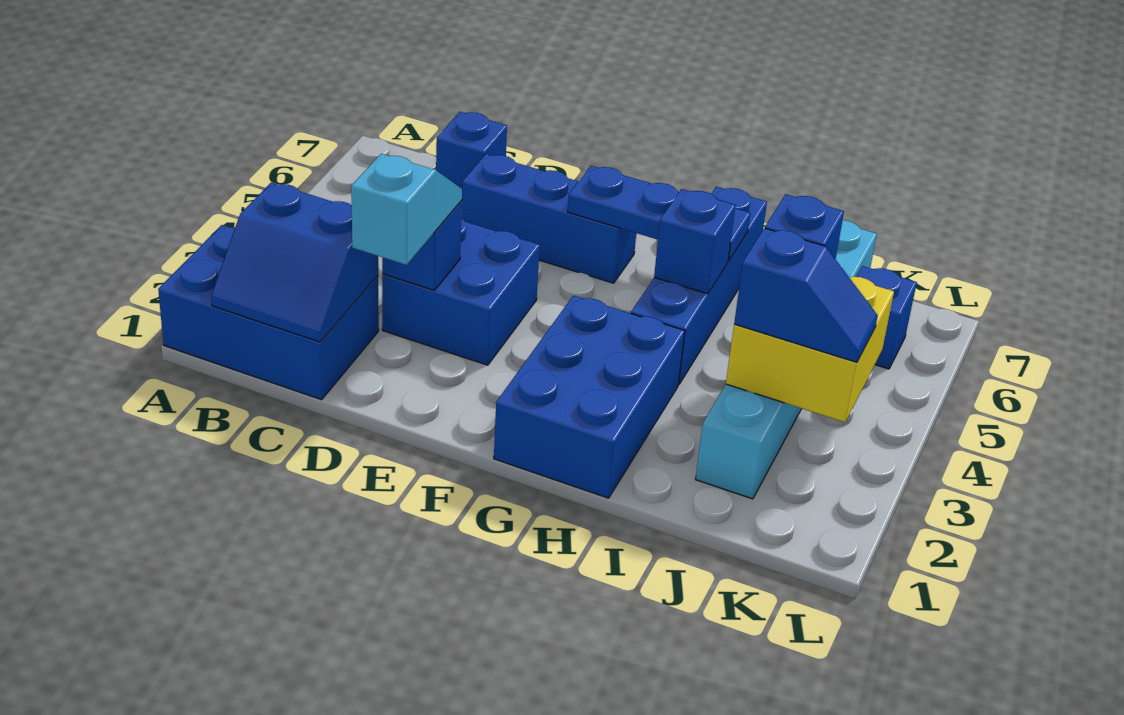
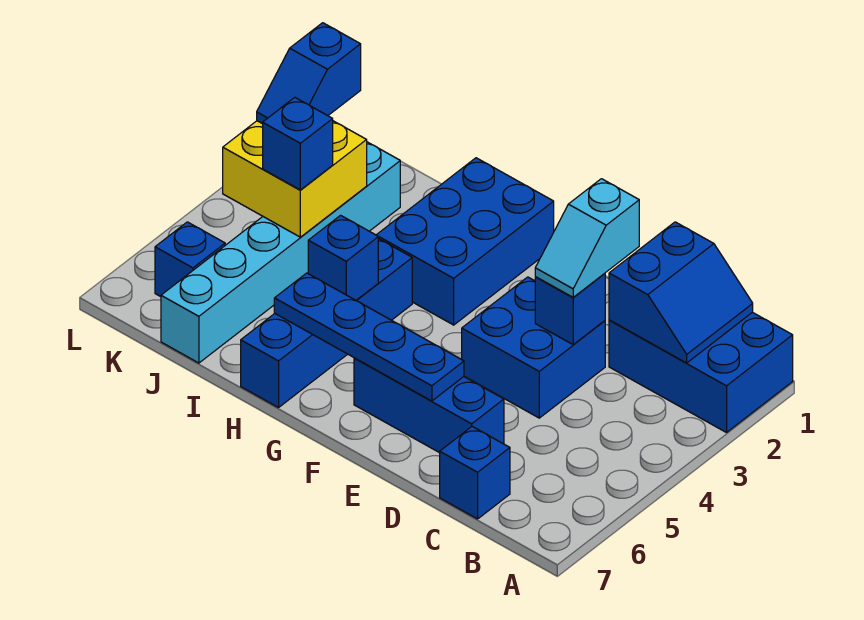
blue 2x2 slope [211,183,378,342] -> blue 2x2 slope turned to [609,222,753,363]
blue 1x3 plate [568,166,750,261] -> blue 1x4 plate [274,273,464,401]
blue 1x2 slope [734,228,878,362] -> blue 1x2 slope turned to [257,23,361,124]

